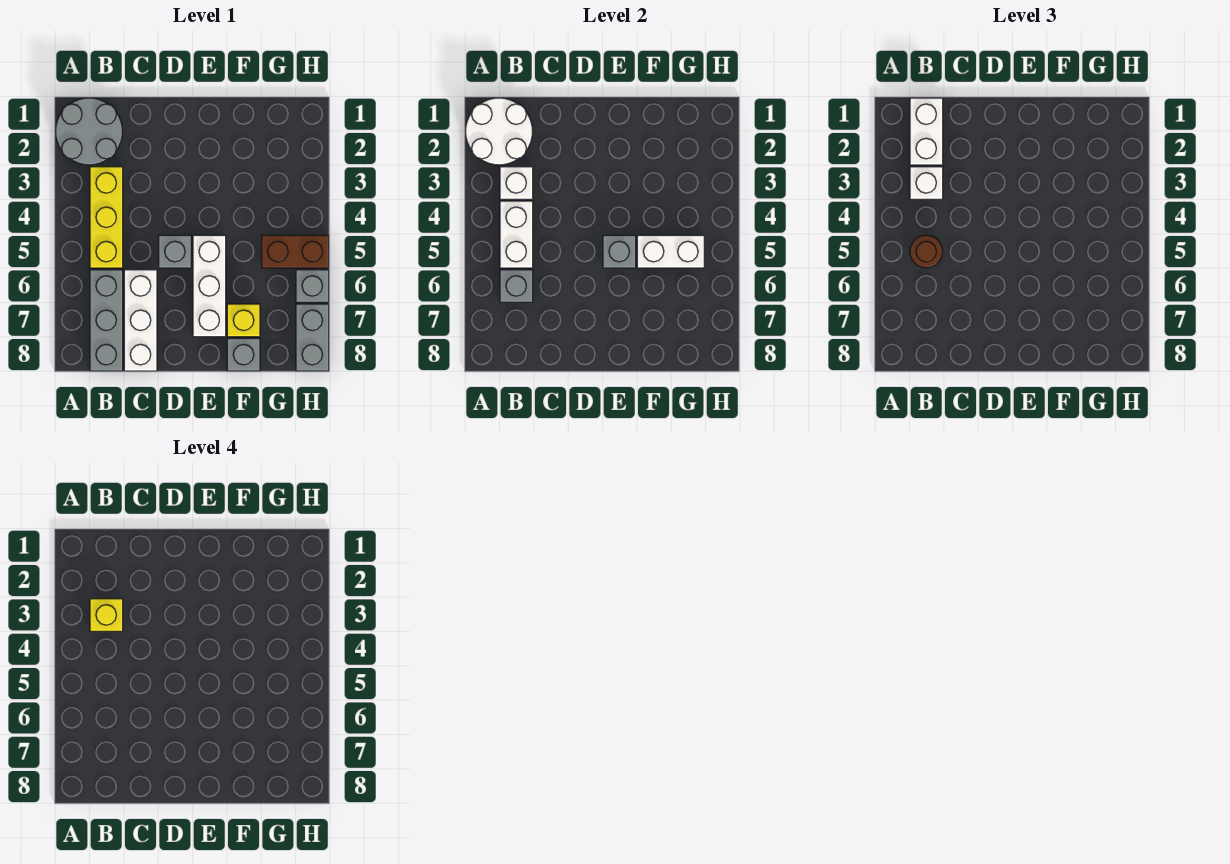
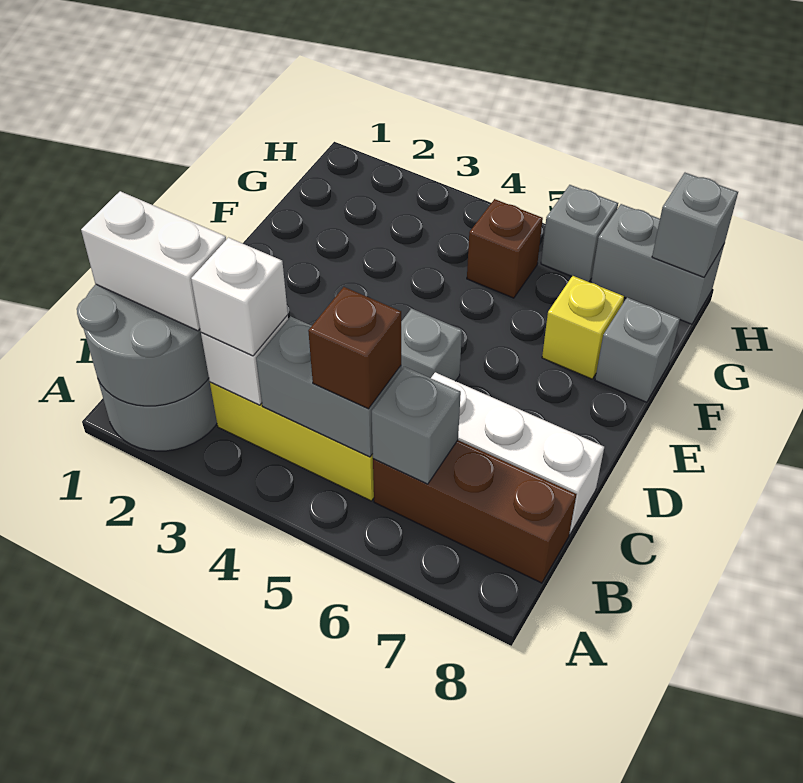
white 2x2 round brick [466,98,533,165] -> grey 2x2 round brick [77,284,209,406]
yellow 1x1 brick [90,599,123,631] -> none
white 1x2 brick [500,201,533,268] -> grey 1x2 brick [256,316,401,457]
brown 1x1 round brick [910,235,942,268] -> brown 1x1 brick [308,287,401,409]
grey 1x3 brick [90,270,123,371] -> brown 1x3 brick [373,440,576,583]
white 1x3 brick [193,235,226,337] -> none
grey 1x1 brick [603,235,636,268] -> grey 1x1 brick moved to [652,173,738,277]
white 1x2 brick [637,235,704,268] -> none
brown 1x2 brick [262,235,329,268] -> brown 1x1 brick [467,199,543,298]

